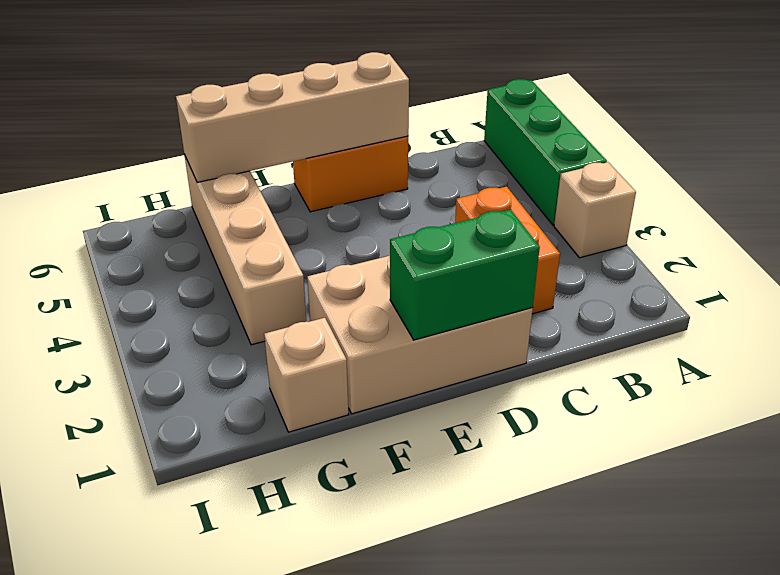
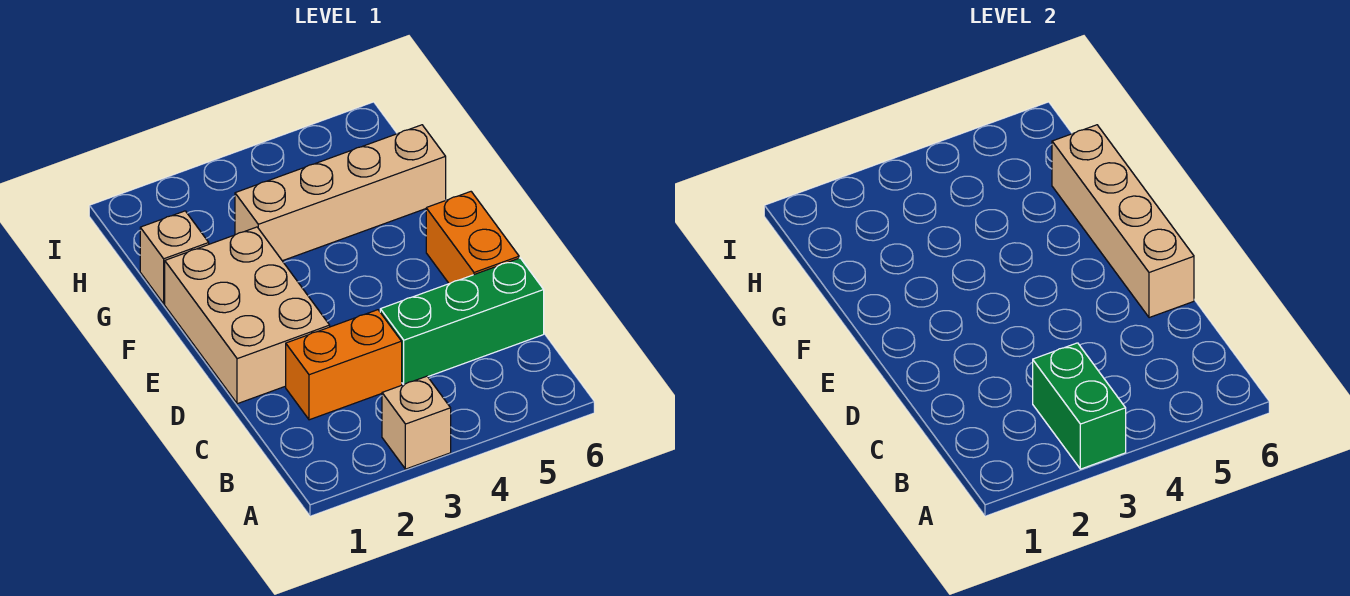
green 1x3 brick [484,79,607,225] -> green 1x3 brick moved to [380,258,544,385]
green 1x2 brick [390,210,540,340] -> green 1x2 brick moved to [1033,343,1126,469]

